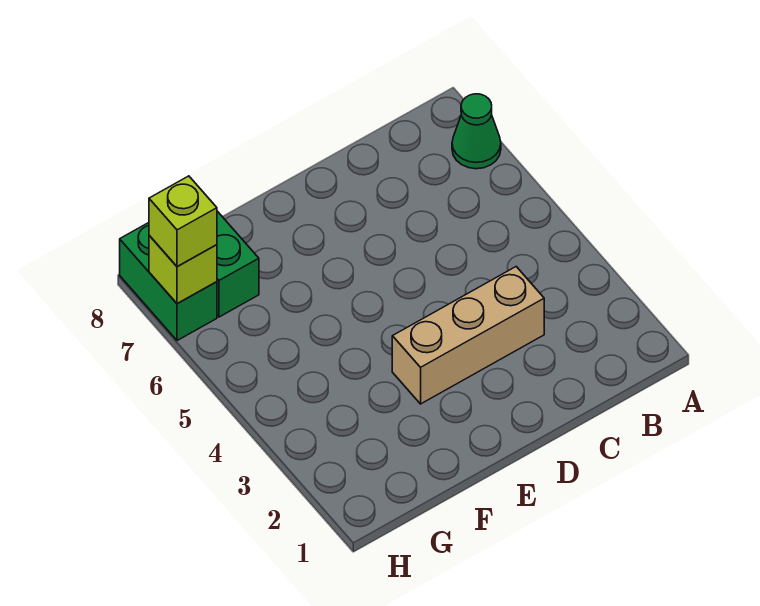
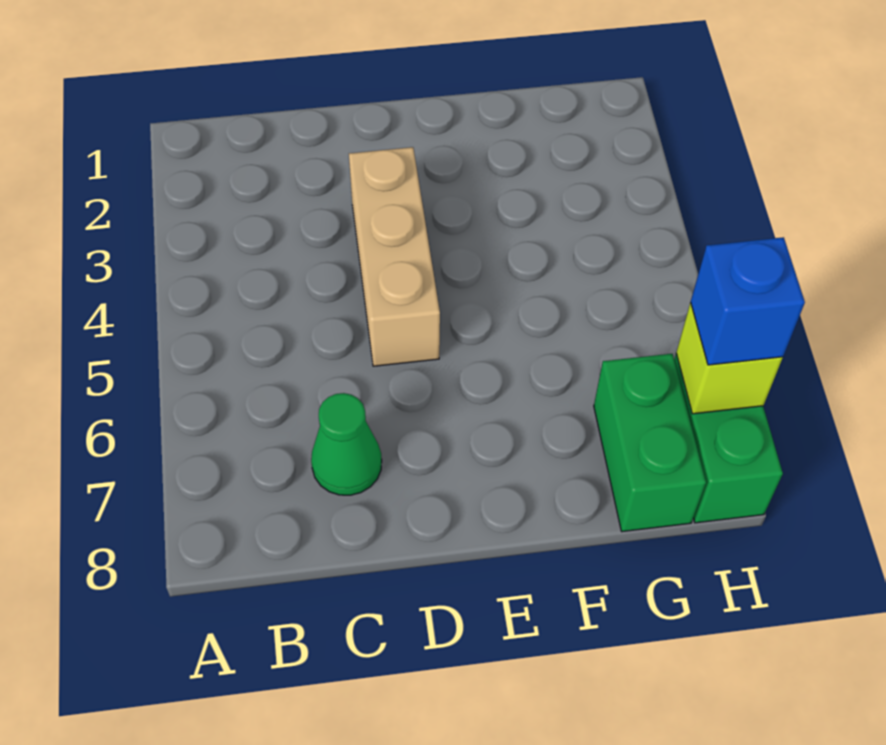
green 1x1 cone [452,94,501,169] -> green 1x1 cone moved to [311,393,382,495]
tan 1x3 brick [392,267,544,404] -> tan 1x3 brick turned to [349,147,440,366]
lime 1x1 brick [149,176,217,266] -> blue 1x1 brick [691,237,805,365]

